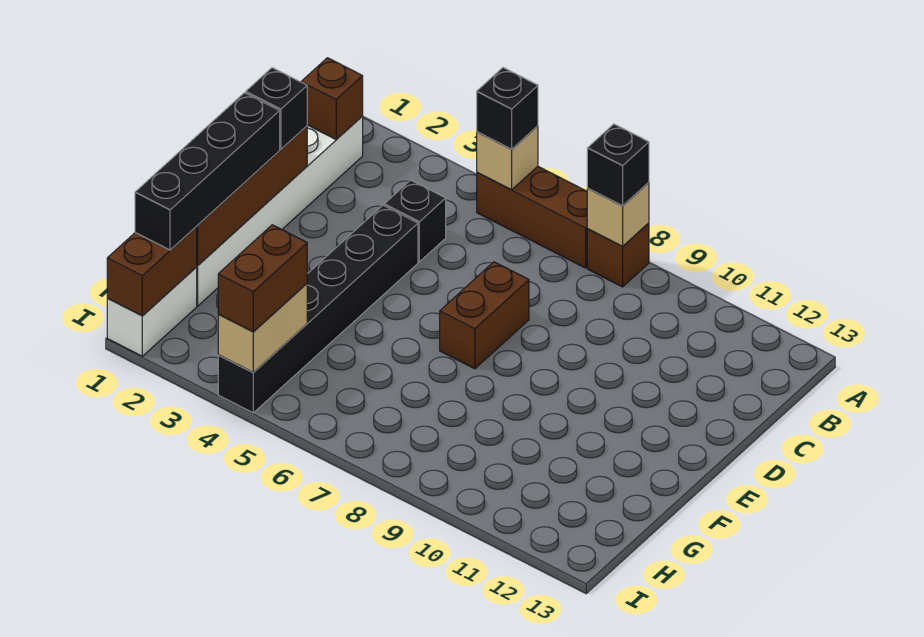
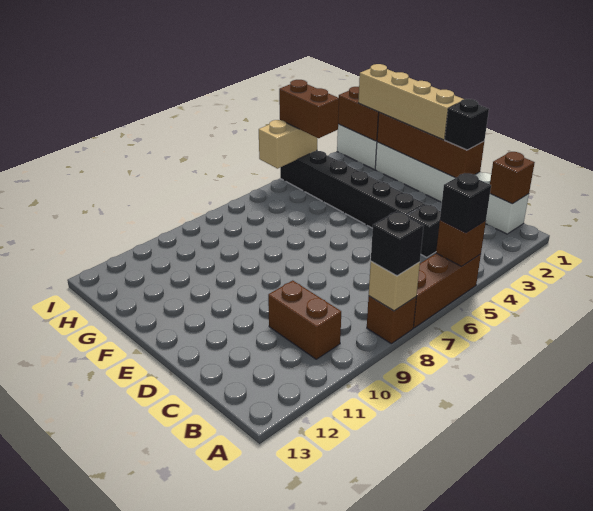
tan 1x1 brick [477,126,538,190] -> brown 1x1 brick [436,220,486,266]
brown 1x2 brick [440,262,529,369] -> brown 1x2 brick moved to [268,280,341,359]
black 1x4 brick [135,93,280,250] -> tan 1x4 brick [358,64,463,140]
tan 1x2 brick [218,284,307,372] -> tan 1x2 brick turned to [259,120,317,169]

